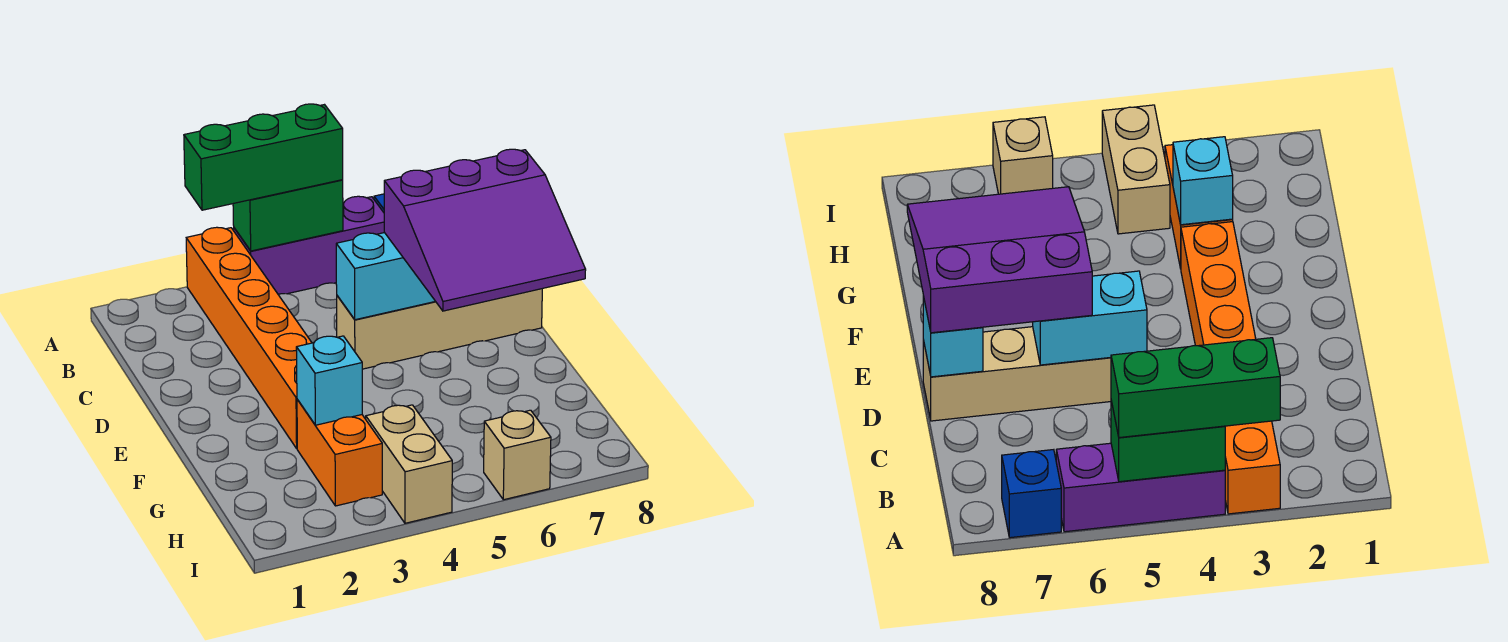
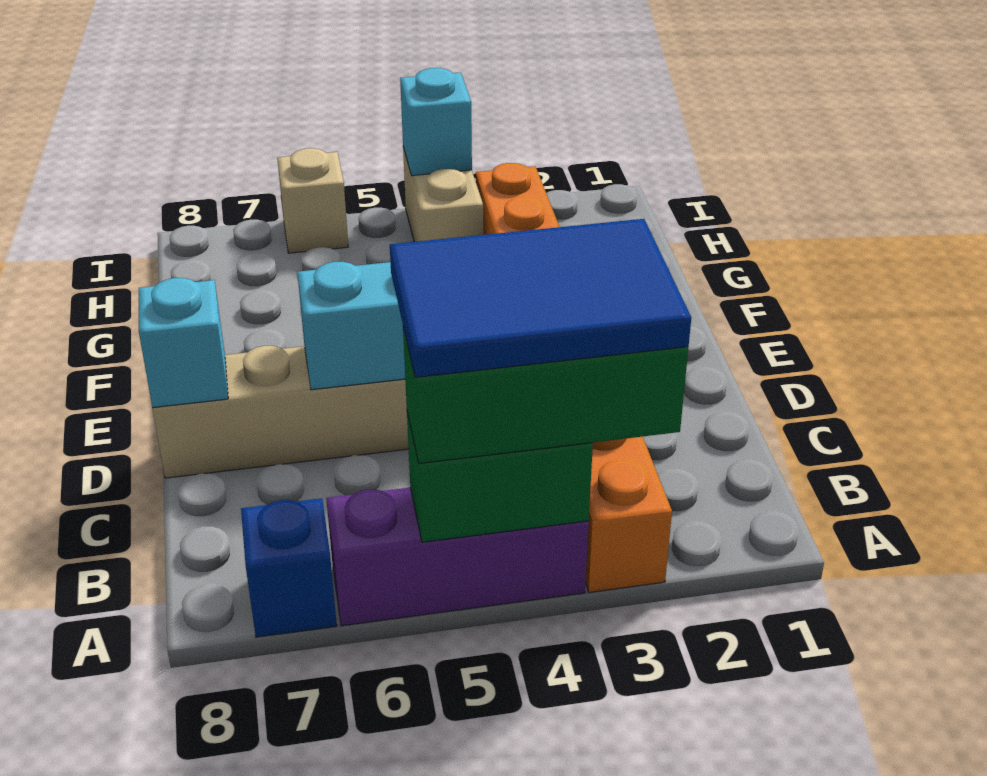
none -> blue 2x3 tile [390,219,691,377]
purple 3x3 slope [384,149,586,311] -> none
cyan 1x1 brick [296,336,362,425] -> cyan 1x1 brick moved to [400,68,472,176]

